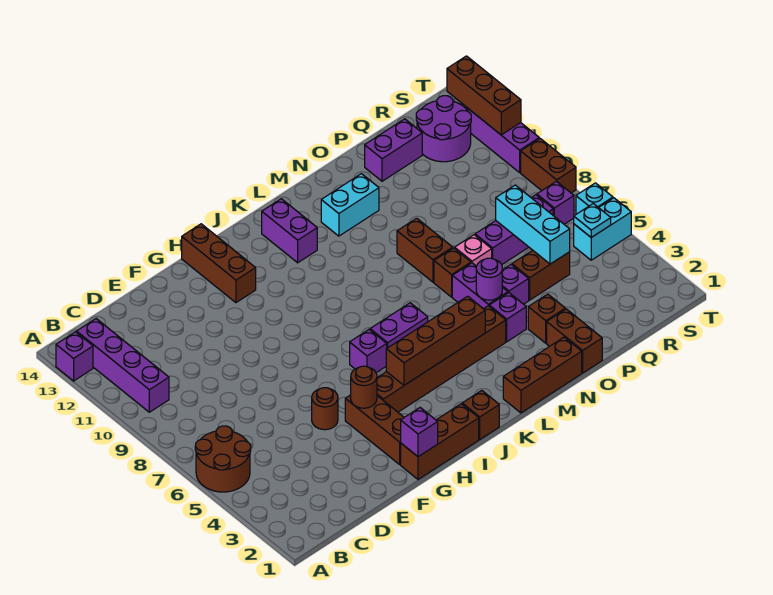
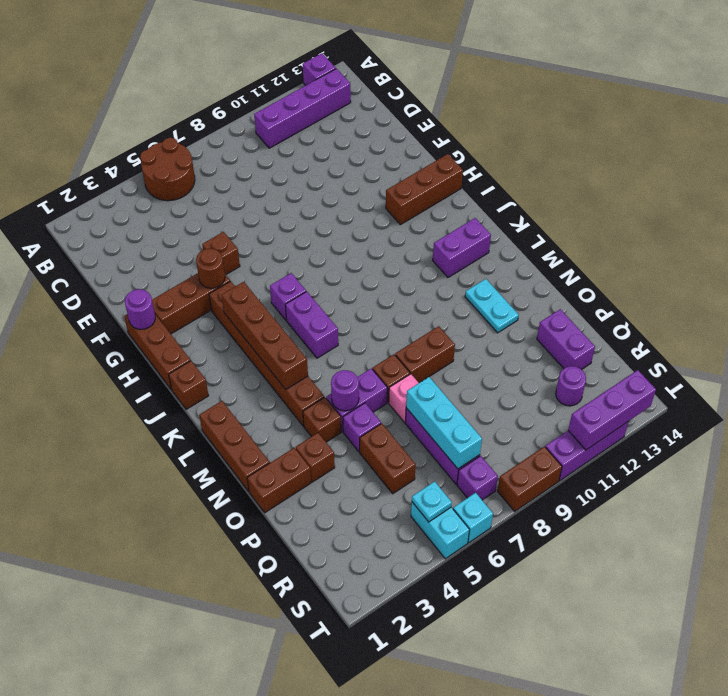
brown 1x1 round brick [312,388,338,430] -> brown 1x1 brick [202,232,240,275]
purple 1x1 brick [401,408,438,457] -> purple 1x1 round brick [125,289,155,329]
cyan 1x2 brick [321,174,379,236] -> cyan 1x2 plate [465,279,519,333]
purple 1x1 brick [489,293,526,342] -> brown 1x1 brick [303,397,341,442]
cyan 1x3 brick [496,185,570,264] -> cyan 1x3 brick turned to [406,377,482,469]
purple 2x2 round brick [416,96,471,162] -> purple 1x1 round brick [556,366,586,406]
brown 1x3 brick [447,56,521,135] -> purple 1x3 brick [568,370,656,450]

